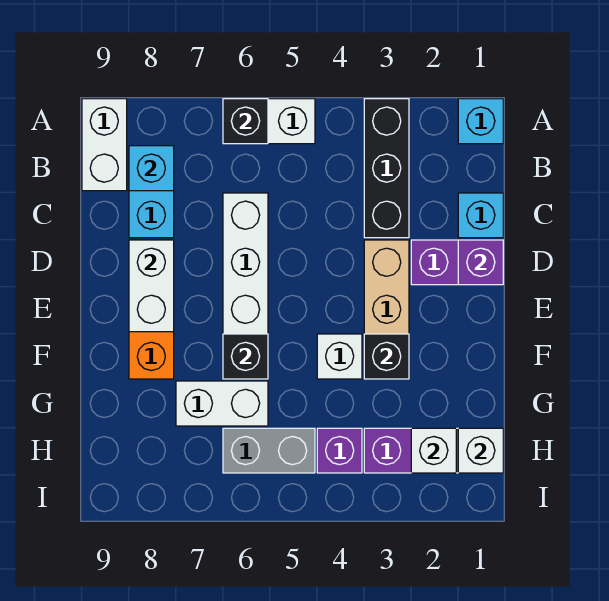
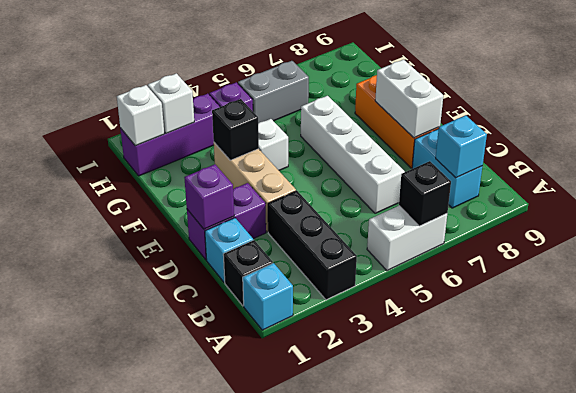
white 1x2 brick [82,99,127,191] -> none
black 1x1 brick [223,334,268,379] -> black 1x1 brick moved to [223,240,273,306]
white 1x2 brick [176,381,268,426] -> none

